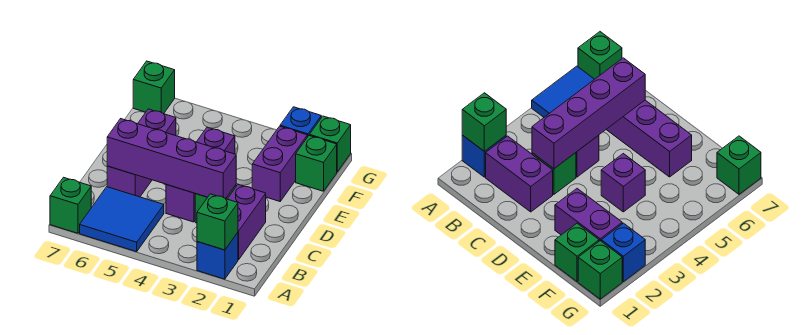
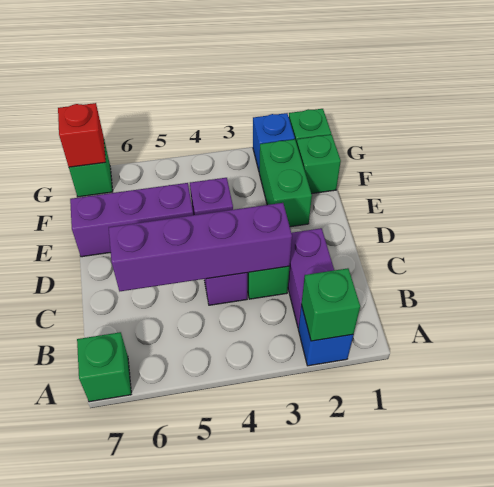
blue 2x2 tile [80,187,164,252] -> none
purple 1x3 brick [107,109,176,197] -> purple 1x3 brick turned to [70,183,193,257]
purple 1x2 brick [252,126,307,201] -> green 1x2 brick [259,139,312,227]
none -> red 1x1 brick [58,103,106,167]

